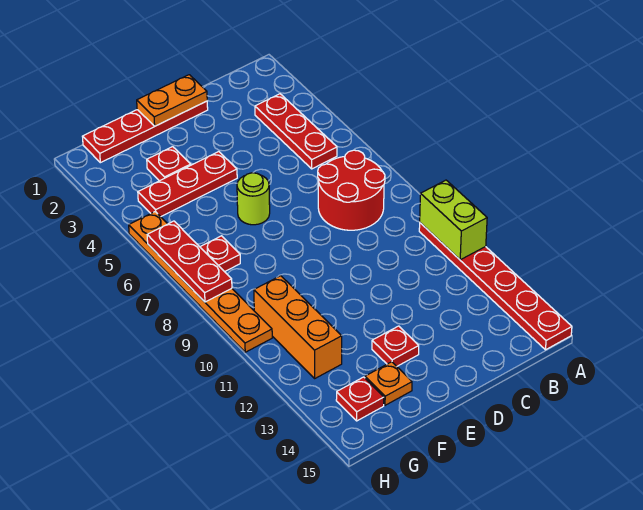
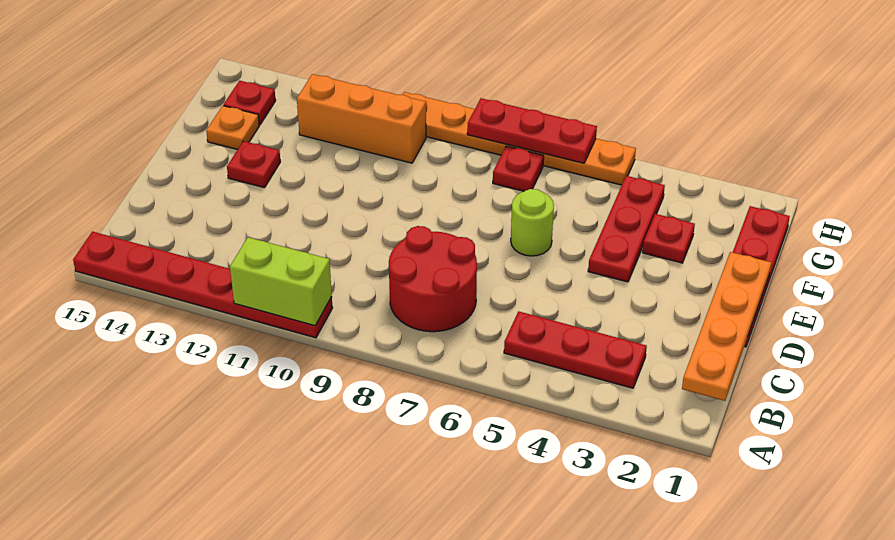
orange 1x2 plate [137,75,207,126] -> orange 1x4 plate [682,252,771,401]

